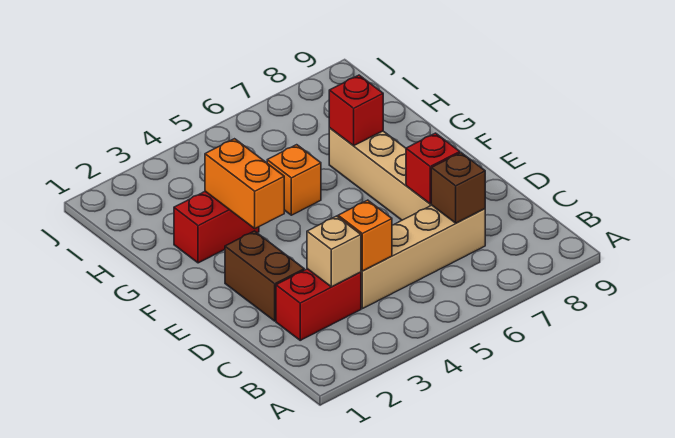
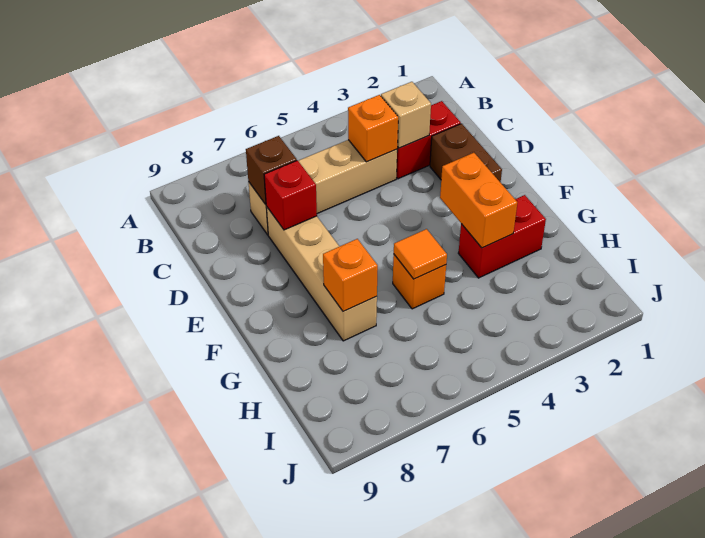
none -> orange 1x1 tile [394,229,447,279]
red 1x1 brick [329,75,383,146] -> orange 1x1 brick [323,239,378,312]

